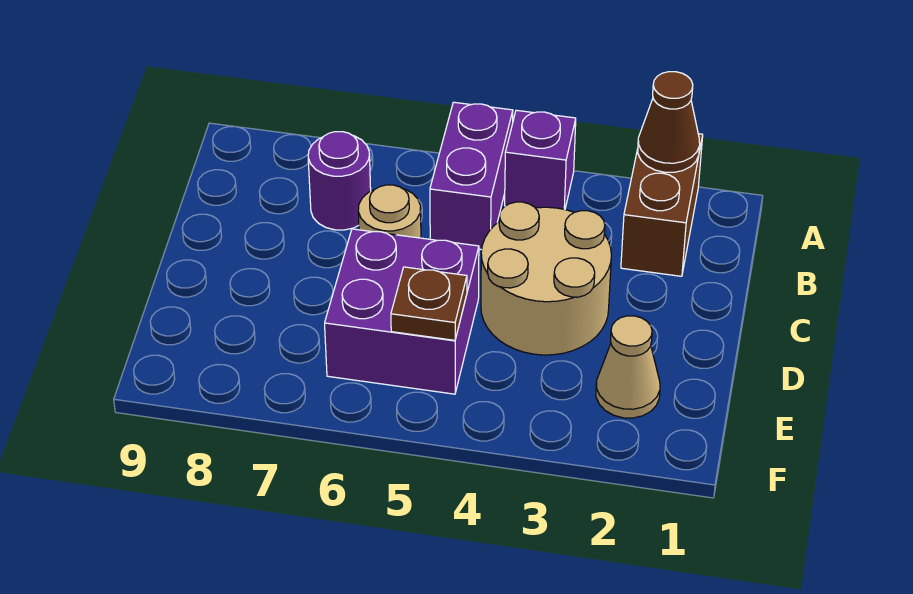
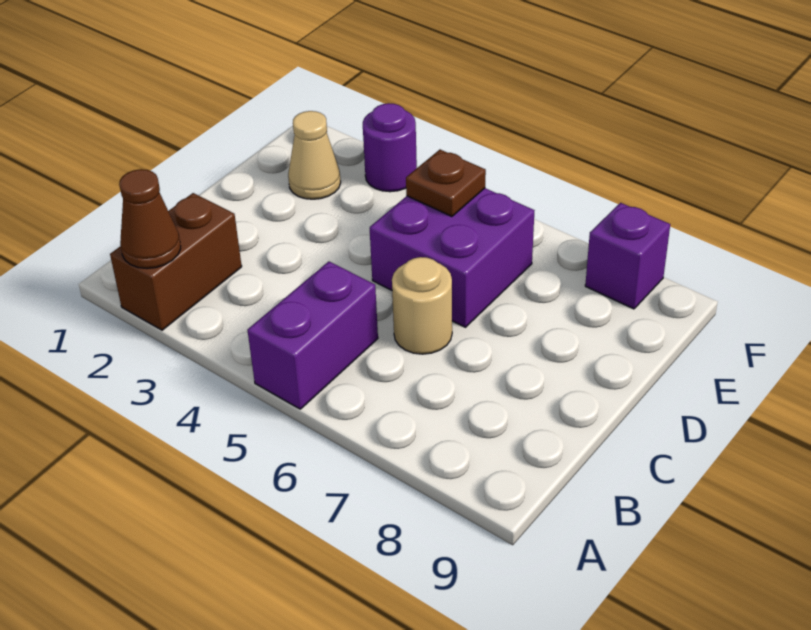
purple 1x1 brick [505,110,576,210] -> purple 1x1 brick moved to [585,203,670,309]
purple 1x1 round brick [308,132,371,230] -> purple 1x1 round brick moved to [363,103,417,192]
tan 2x2 round brick [481,202,611,355] -> none

